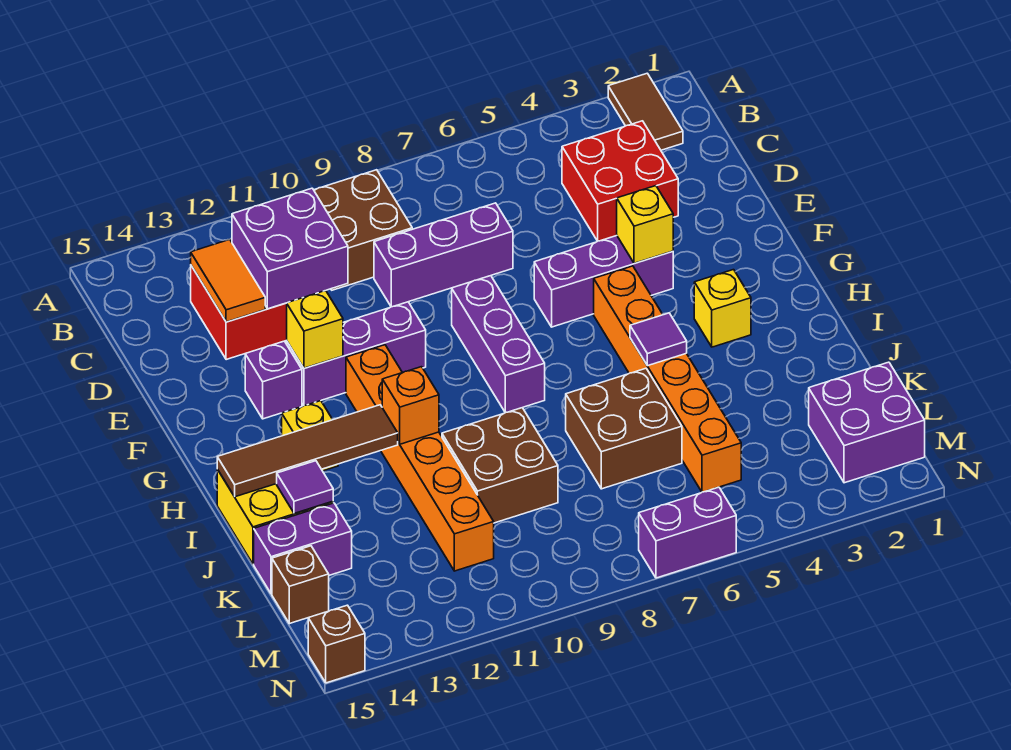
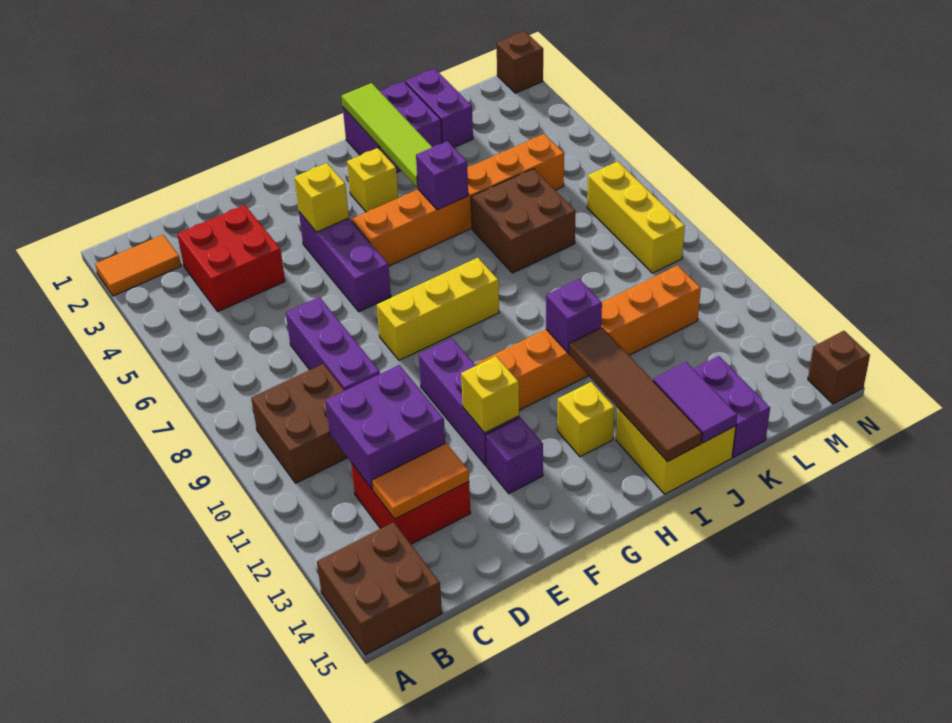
brown 1x2 tile [608,73,683,150] -> orange 1x2 tile [95,235,181,296]
purple 1x3 brick [452,276,545,413] -> yellow 1x3 brick [377,258,499,360]
none -> lime 1x4 tile [342,83,432,188]
purple 1x1 tile [630,313,687,366] -> purple 1x1 brick [416,141,468,210]
orange 1x1 brick [382,367,439,444] -> purple 1x1 brick [546,279,602,353]
brown 2x2 brick [442,408,558,523] -> brown 2x2 brick moved to [317,522,442,655]
purple 1x1 tile [277,461,333,514] -> purple 1x2 tile [653,362,737,443]
purple 2x2 brick [809,362,925,483] -> purple 2x2 brick moved to [343,81,442,173]
brown 1x1 brick [272,546,329,624] -> brown 1x1 brick moved to [497,31,543,93]
none -> yellow 1x3 brick [587,161,685,273]
purple 1x2 brick [639,487,736,578] -> purple 1x2 brick moved to [406,69,473,147]

